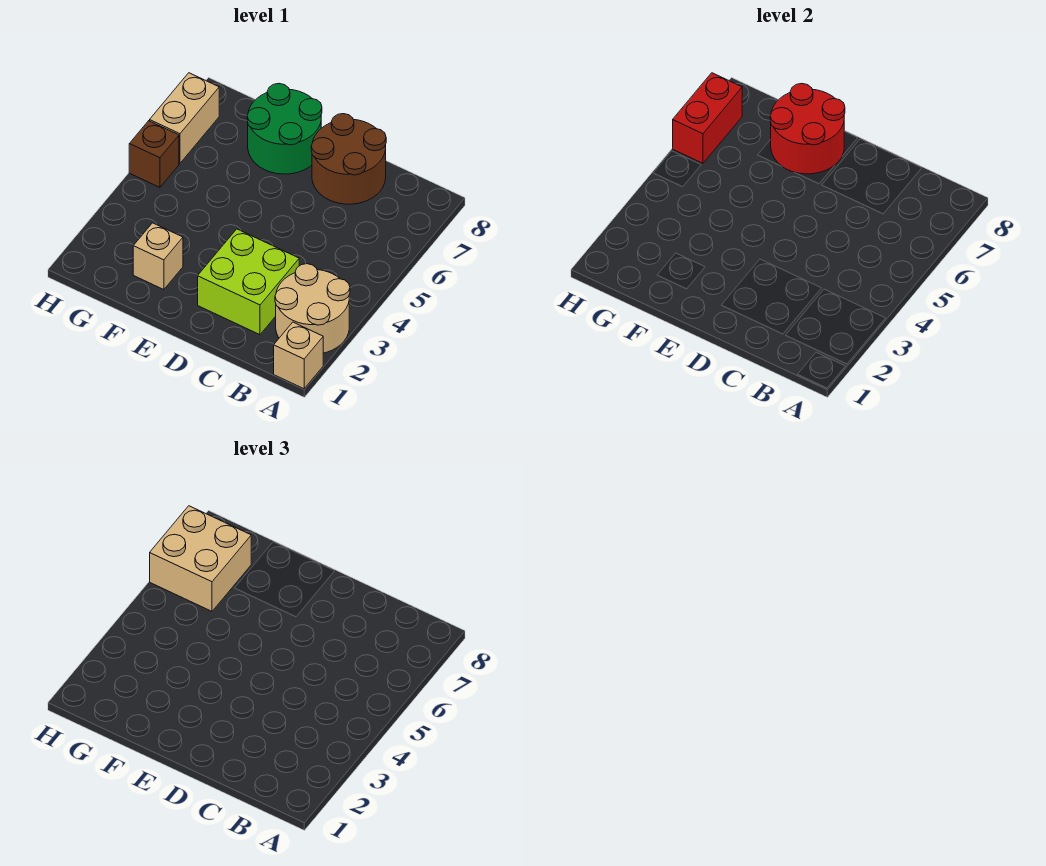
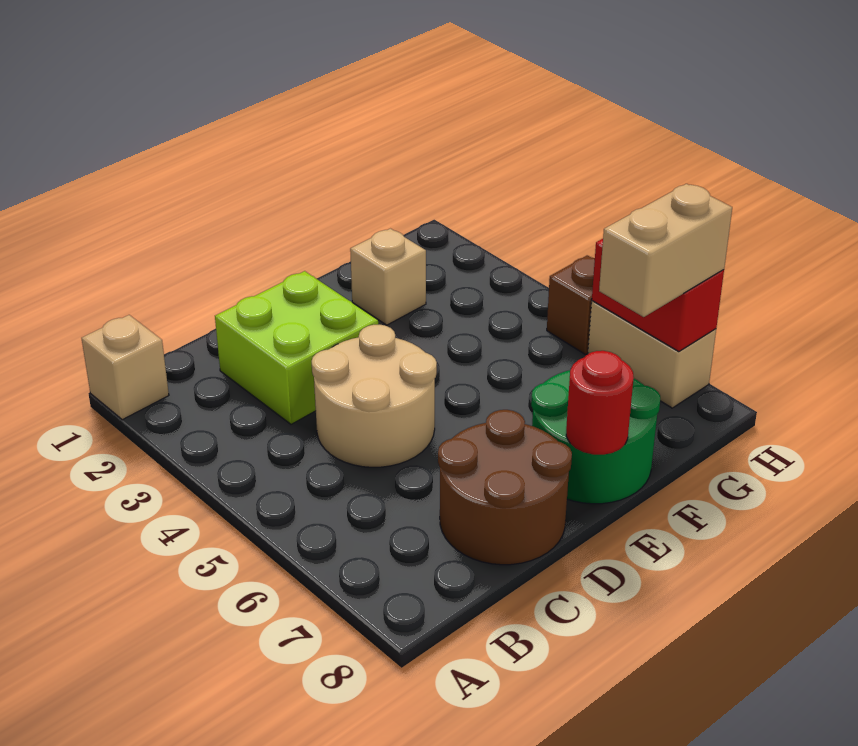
tan 2x2 round brick [275,264,350,353] -> tan 2x2 round brick moved to [312,325,437,467]
red 2x2 round brick [770,84,845,174] -> red 1x1 round brick [566,351,634,455]
tan 2x2 brick [150,506,251,611] -> tan 1x2 brick [599,184,732,317]

